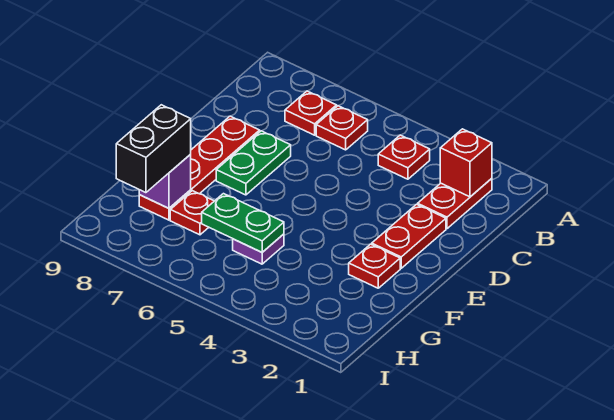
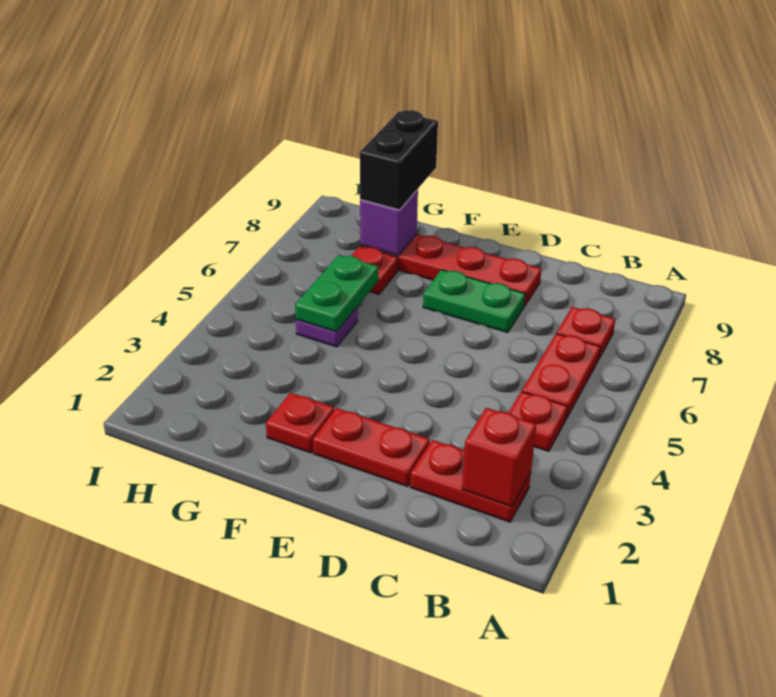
red 1x1 plate [316,106,368,150] -> red 1x2 plate [522,333,600,419]
black 1x2 brick [116,105,191,193] -> black 1x2 brick turned to [360,110,438,210]

